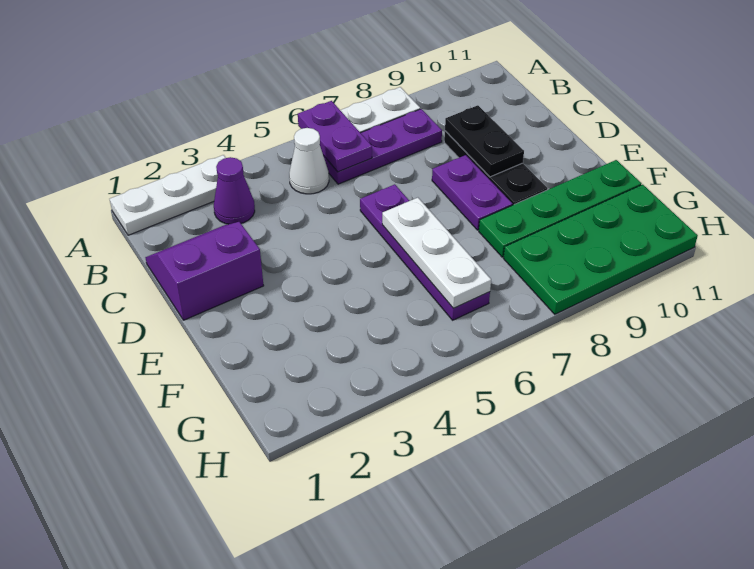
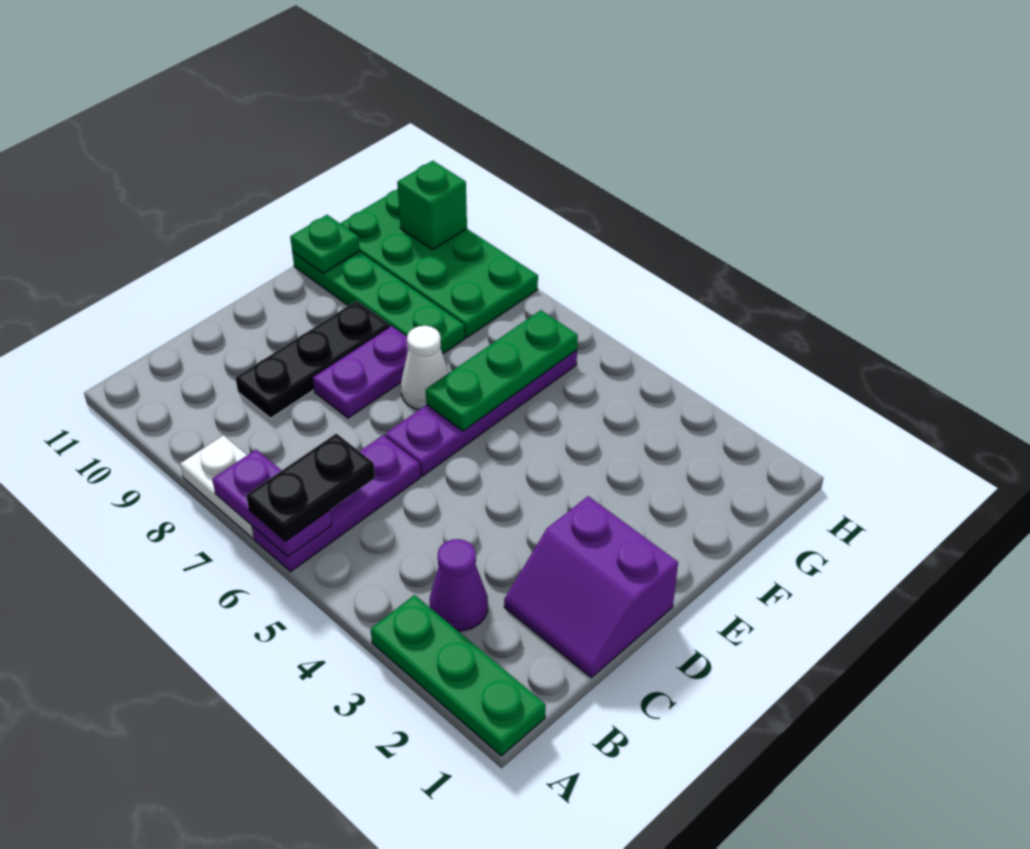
white 1x3 plate [110,155,226,235] -> green 1x3 plate [370,595,546,756]
purple 1x2 plate [298,101,372,172] -> purple 1x2 plate turned to [212,449,332,557]
white 1x1 cone [289,128,329,194] -> white 1x1 cone moved to [401,326,449,410]
purple 1x3 plate [324,109,442,184] -> purple 1x3 plate turned to [252,435,421,572]
black 1x2 plate [445,105,524,177] -> black 1x2 plate moved to [246,434,375,541]
white 1x3 plate [382,198,491,308] -> green 1x3 plate [426,310,578,431]
none -> green 1x1 plate [290,215,360,273]
none -> green 1x1 brick [397,161,467,250]

